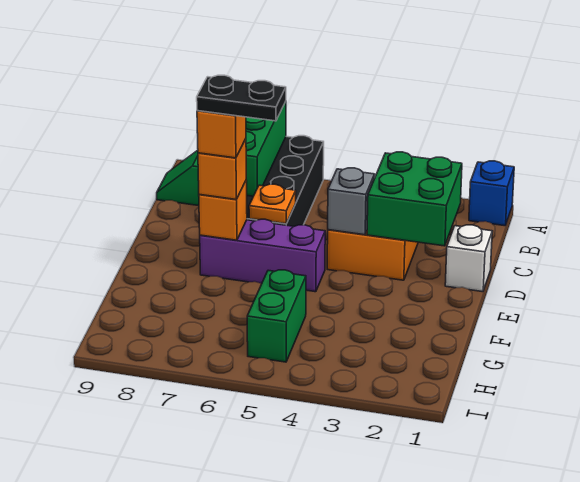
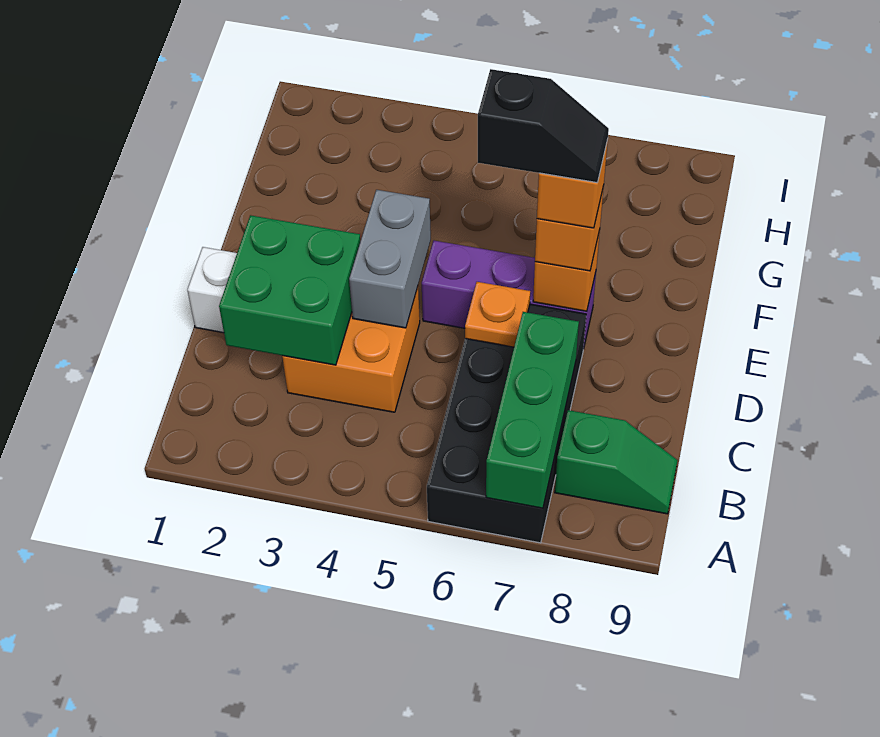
blue 1x1 brick [469,161,514,226] -> none
grey 1x1 brick [328,168,374,235] -> grey 1x2 brick [349,190,431,328]
black 1x2 plate [197,75,286,121] -> black 1x2 slope [478,69,609,183]
green 1x2 brick [247,270,306,362] -> none

